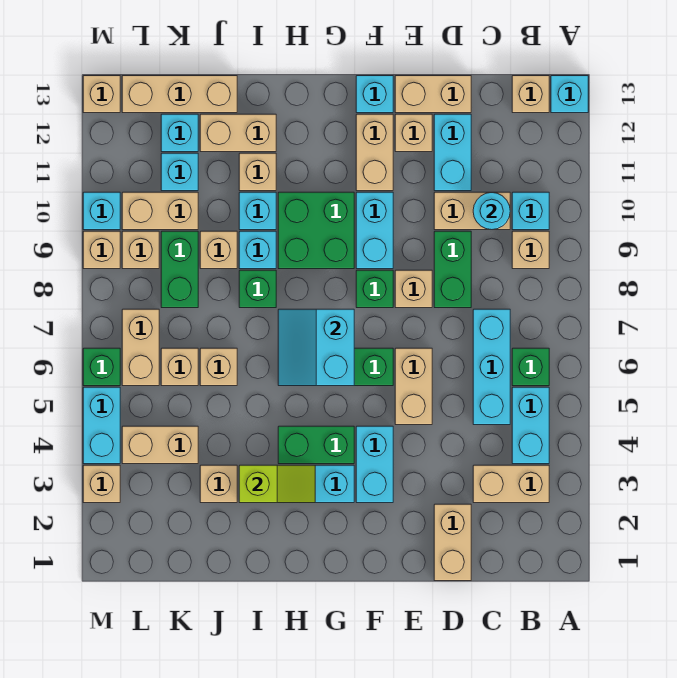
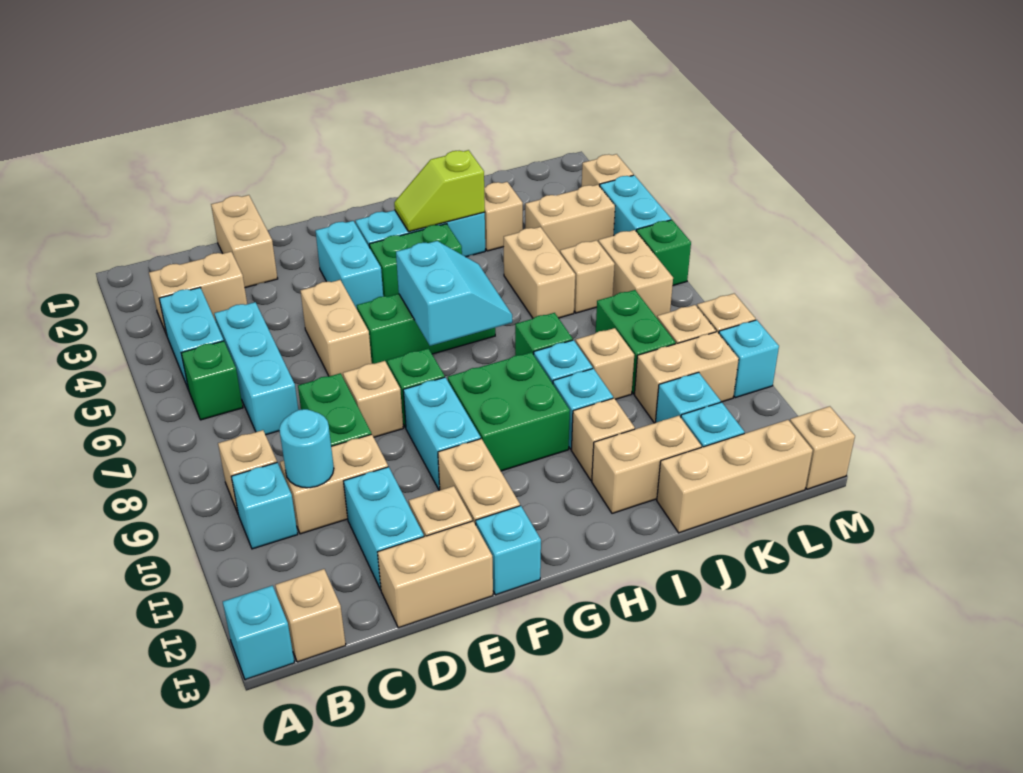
tan 1x1 brick [200,348,237,386] -> tan 1x2 brick [504,227,575,318]

